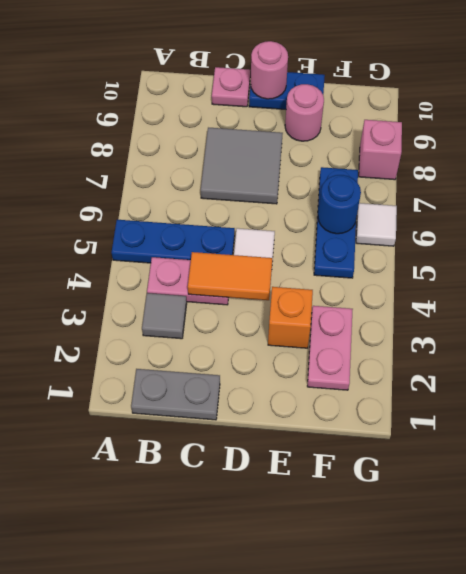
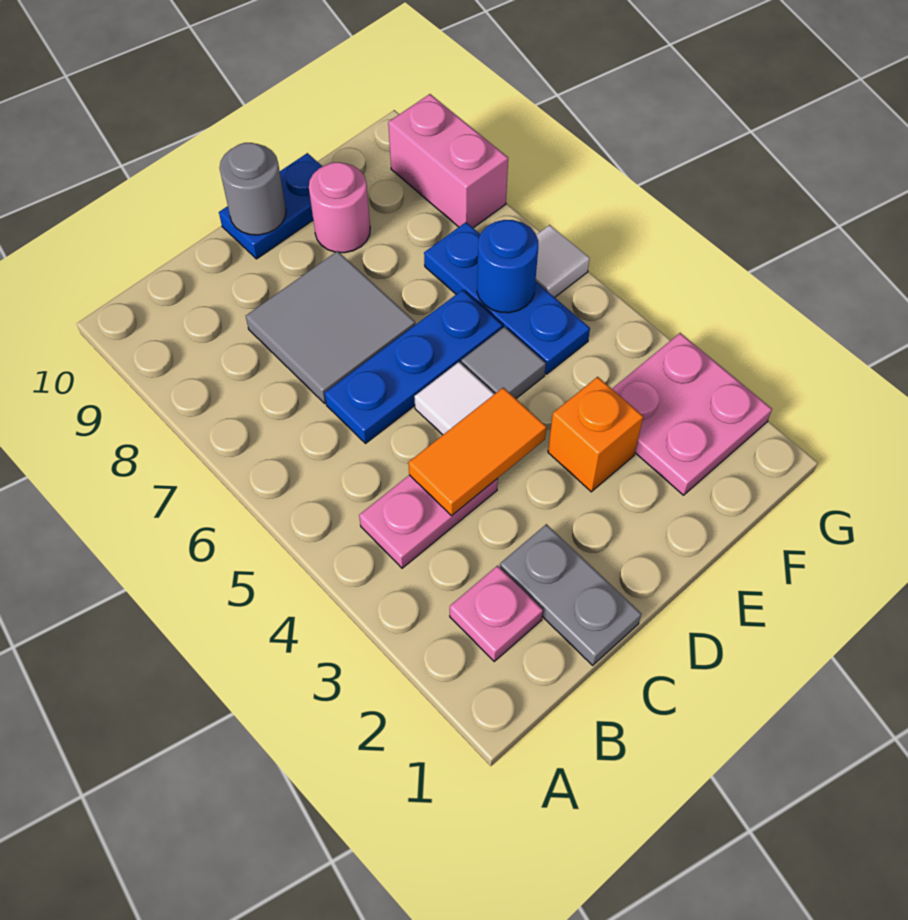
blue 1x3 plate [112,220,235,263] -> blue 1x3 plate moved to [325,290,503,444]
grey 1x2 plate [131,369,220,420] -> grey 1x2 plate turned to [500,524,641,665]
grey 1x1 tile [142,293,187,339] -> grey 1x1 tile moved to [461,327,546,399]
pink 1x1 plate [212,67,250,107] -> pink 1x1 plate moved to [450,566,543,661]
pink 1x1 round brick [251,41,288,99] -> grey 1x1 round brick [220,143,286,235]
pink 1x2 plate [307,306,353,390] -> pink 2x2 plate [612,333,772,495]
pink 1x1 brick [359,120,402,180] -> pink 1x2 brick [388,94,508,228]

